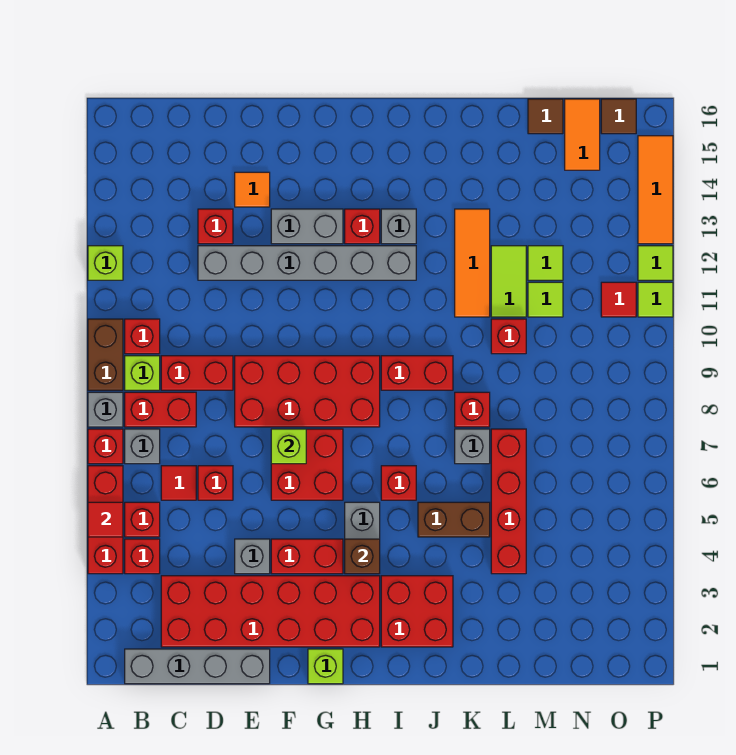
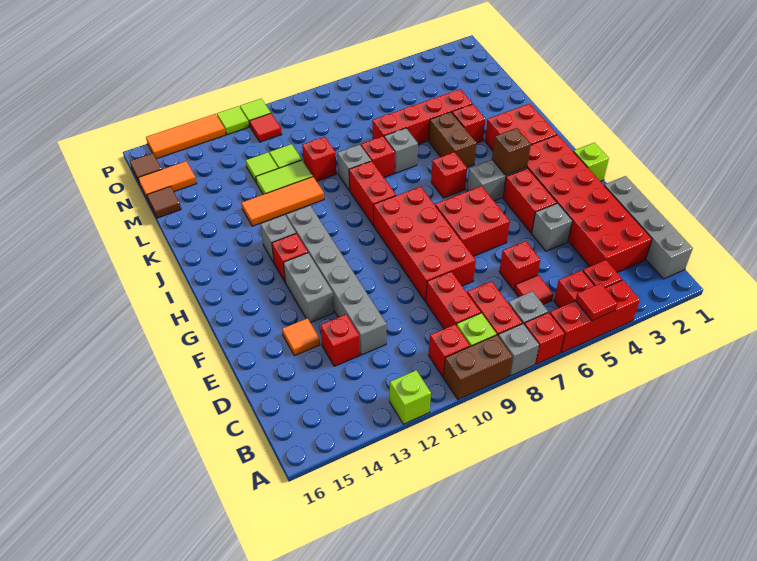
lime 1x1 brick [271,429,306,464] -> none
none -> red 1x1 brick [452,104,486,143]
none -> grey 1x1 brick [337,145,371,190]

